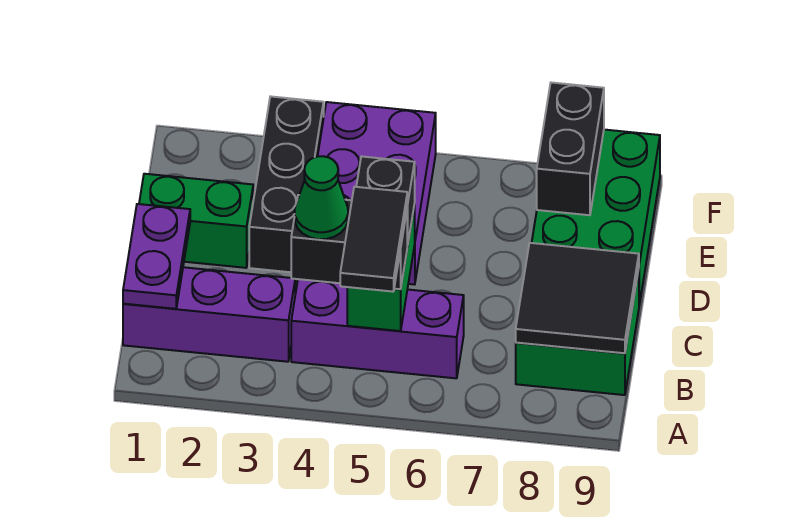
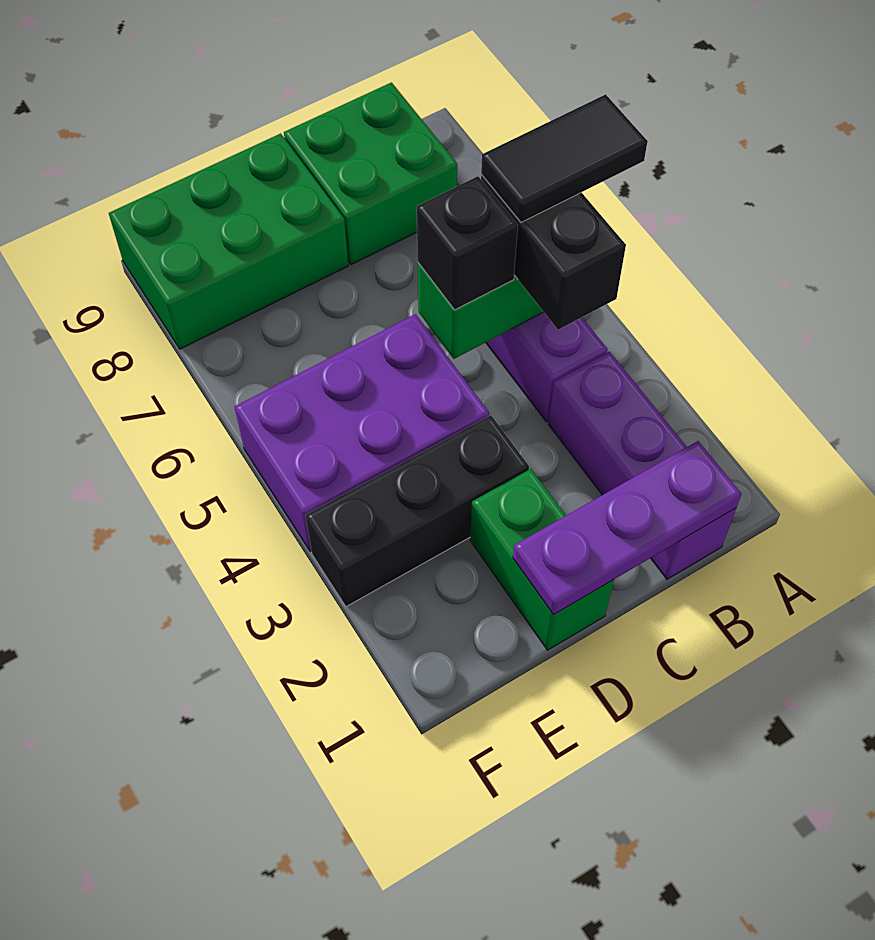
purple 1x2 plate [123,204,190,309] -> purple 1x3 plate [513,441,741,615]
green 1x1 cone [295,156,348,239] -> none
black 2x2 tile [516,243,639,353] -> none
black 1x2 brick [537,83,604,215] -> none

